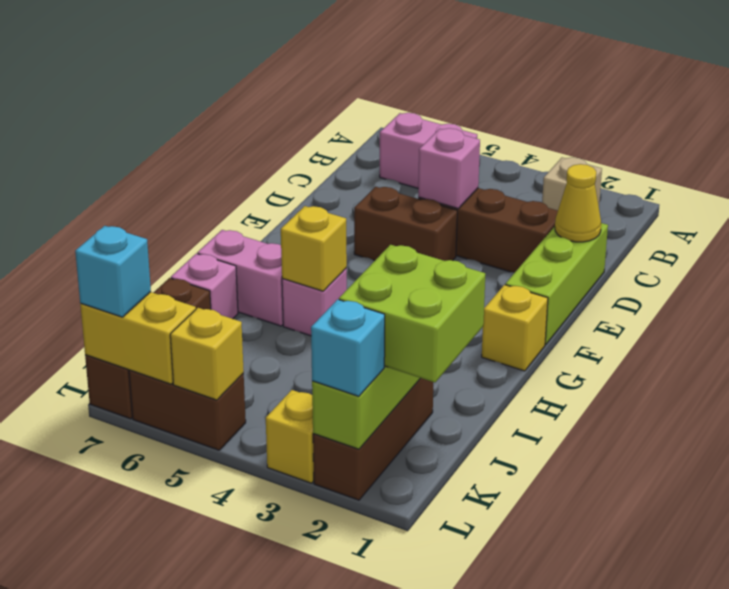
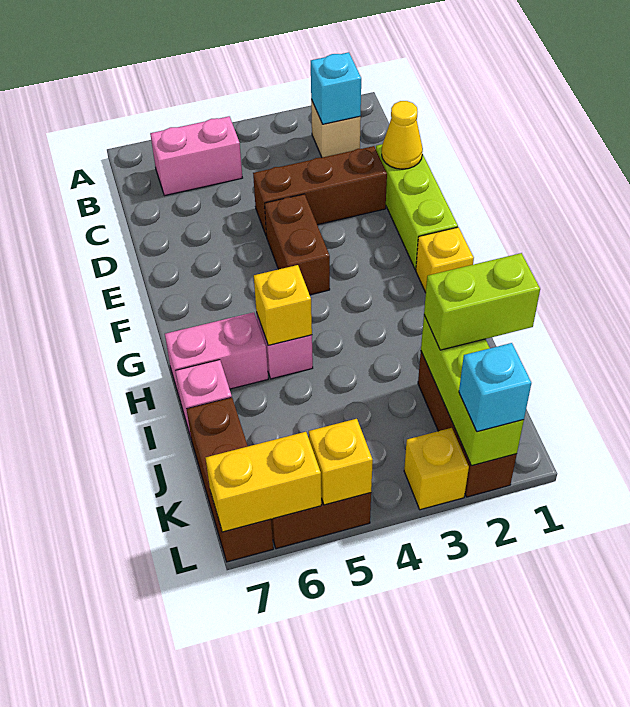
pink 1x1 brick [418,128,480,208] -> none
brown 1x2 brick [354,187,457,261] -> brown 1x2 brick turned to [265,194,330,295]
lime 2x2 brick [339,245,485,383] -> lime 1x2 brick [424,253,540,350]
cyan 1x1 brick [75,226,151,317] -> cyan 1x1 brick moved to [311,52,361,124]

